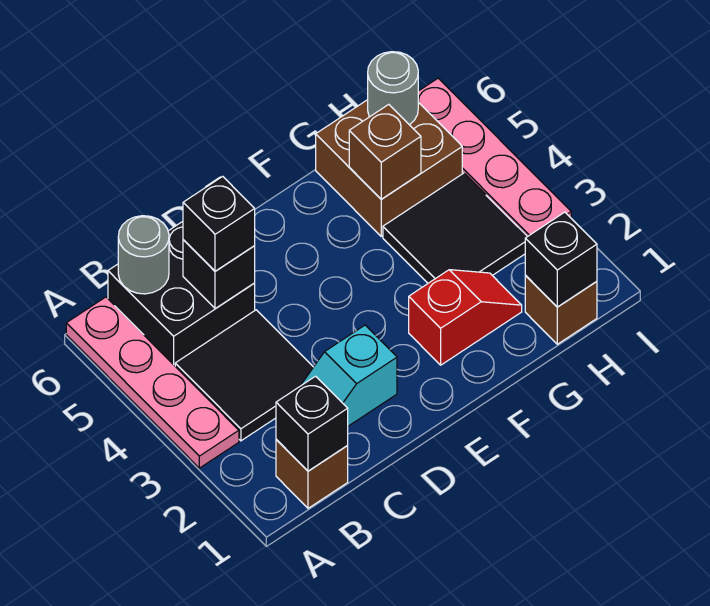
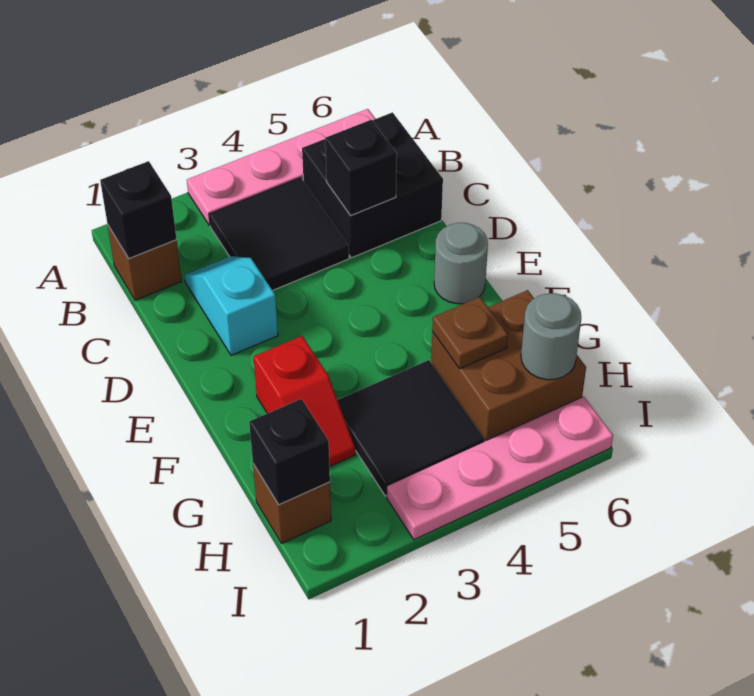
grey 1x1 round brick [118,216,169,294] -> grey 1x1 round brick moved to [434,223,488,304]
black 1x1 brick [183,176,255,271] -> none
brown 1x1 brick [349,104,421,199] -> brown 1x1 plate [432,297,508,369]

